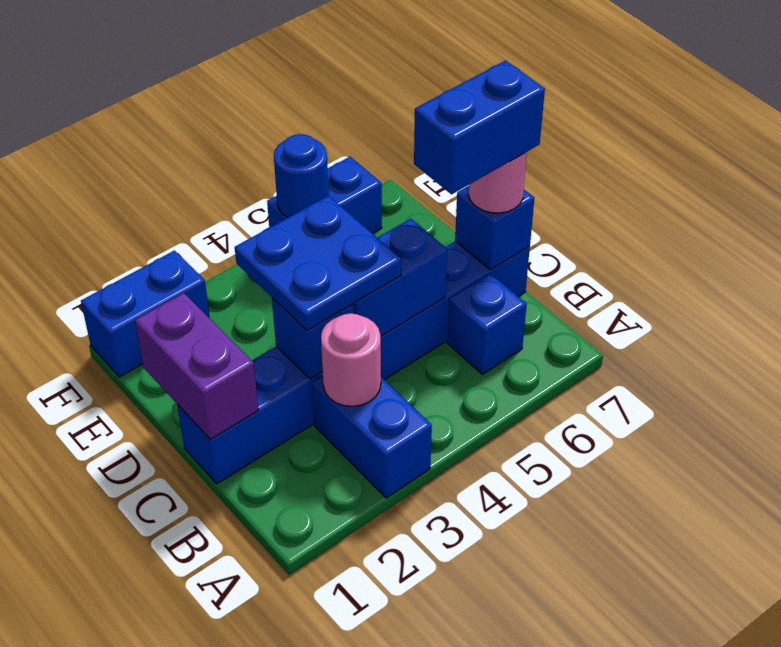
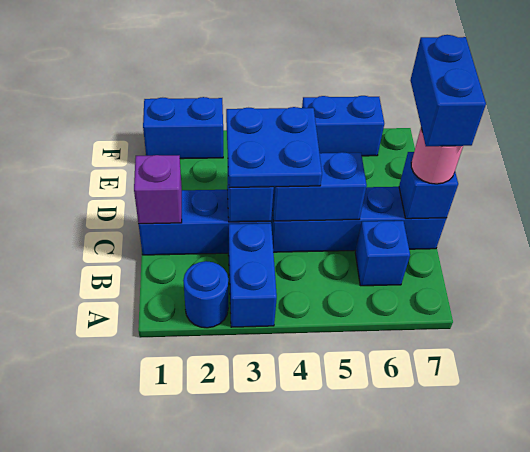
pink 1x1 round brick [321,313,381,406] -> none
purple 1x2 brick [135,293,259,439] -> purple 1x1 brick [134,155,182,224]
blue 1x2 brick [414,61,545,194] -> blue 1x2 brick turned to [410,35,486,146]
blue 1x1 round brick [274,134,329,217] -> blue 1x1 round brick moved to [183,261,228,328]

